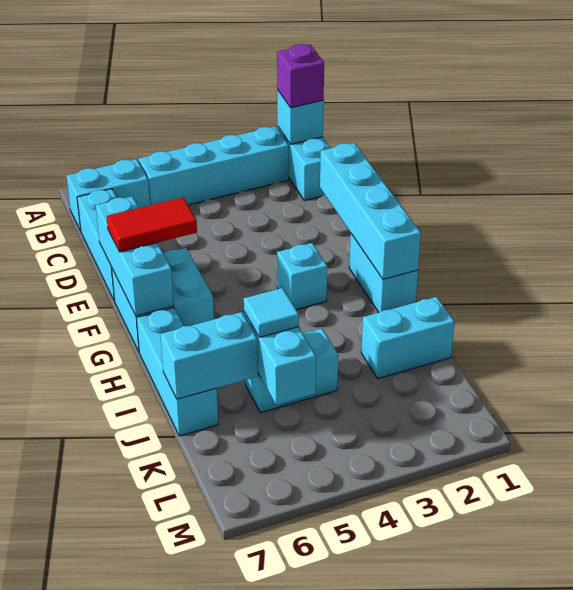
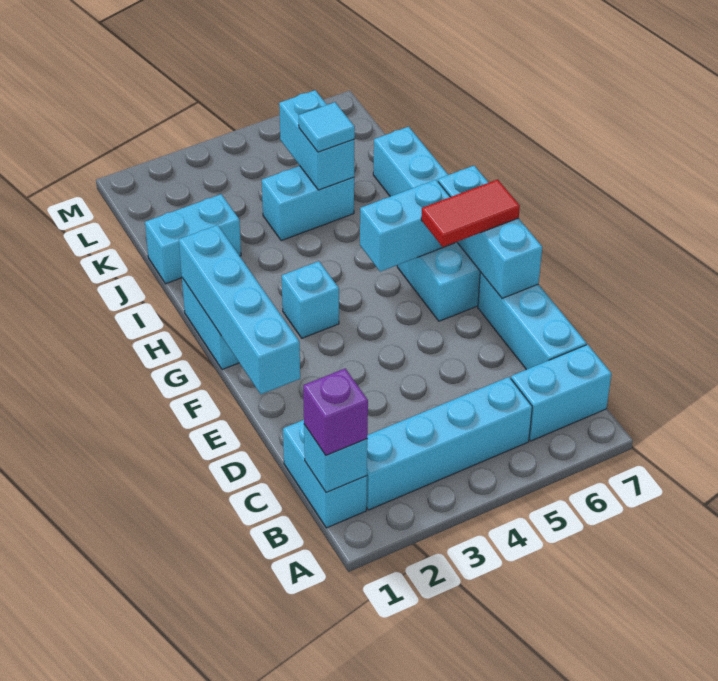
cyan 1x2 brick [161,312,258,399] -> cyan 1x2 brick moved to [360,180,454,272]

